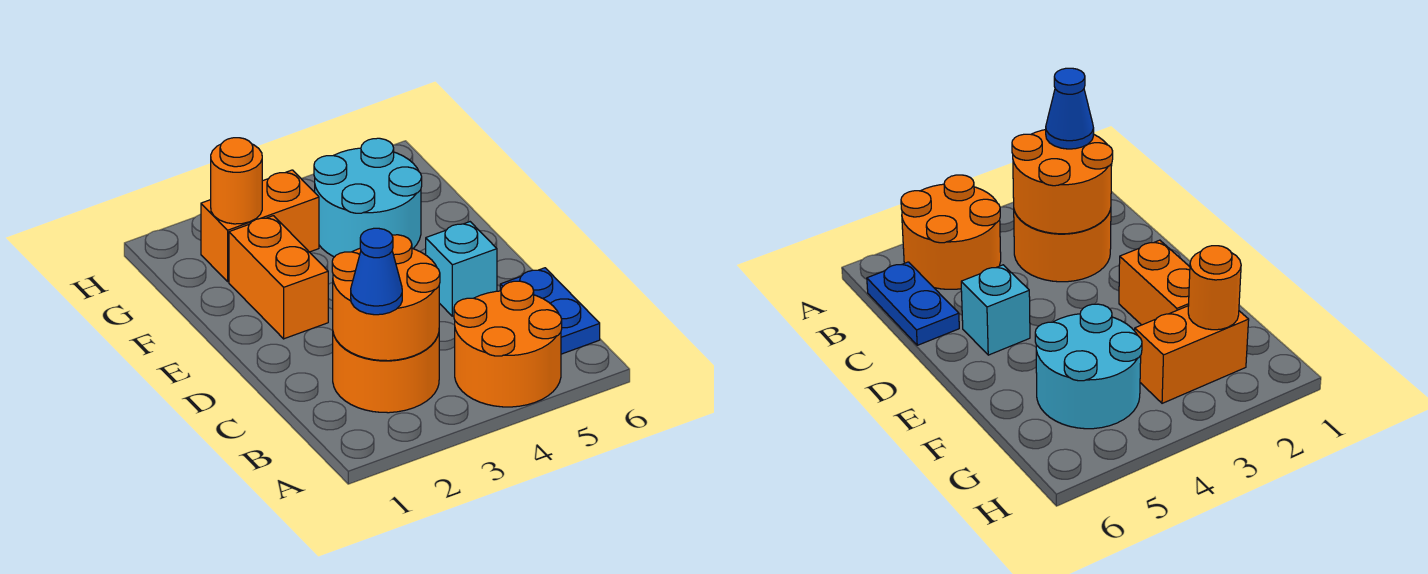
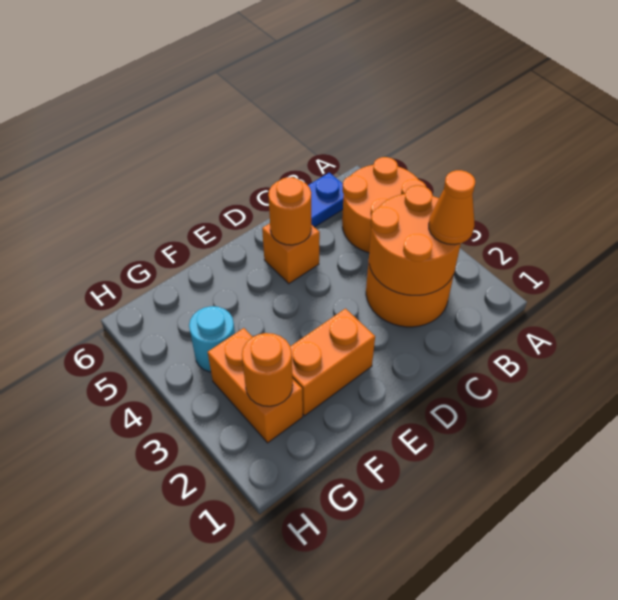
blue 1x1 cone [351,228,402,315] -> orange 1x1 cone [429,170,475,244]
cyan 1x1 brick [426,222,497,316] -> orange 1x1 brick [262,224,320,284]
none -> orange 1x1 round brick [268,177,311,245]
cyan 2x2 round brick [314,138,422,257] -> cyan 1x1 round brick [189,306,235,372]

